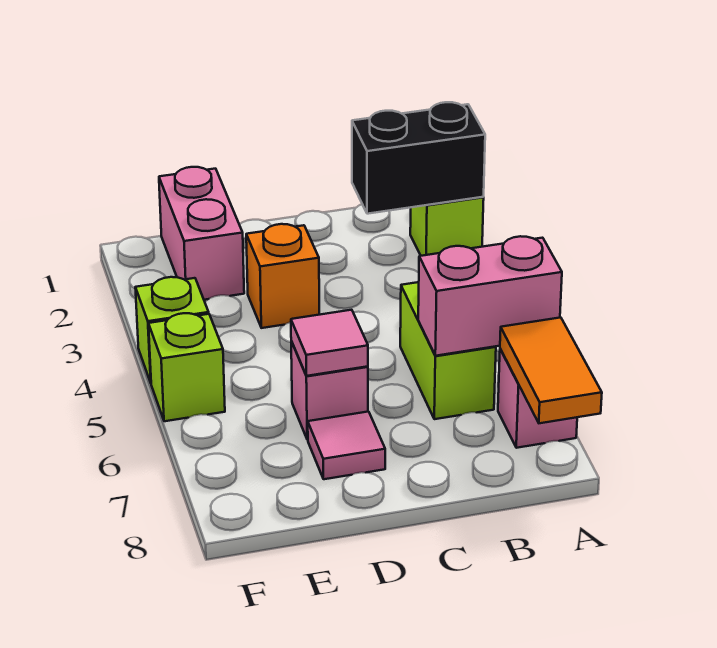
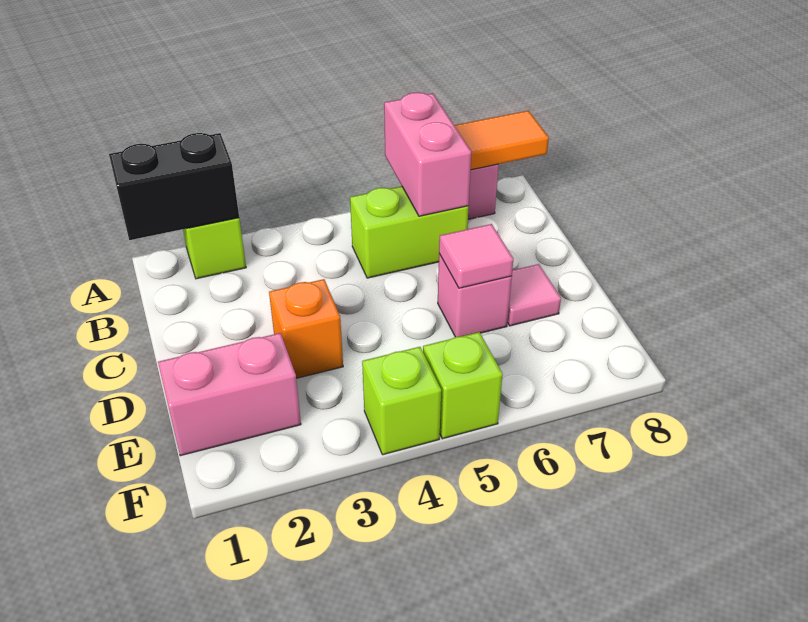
black 1x2 brick [352,102,485,214] -> black 1x2 brick turned to [109,133,239,240]

